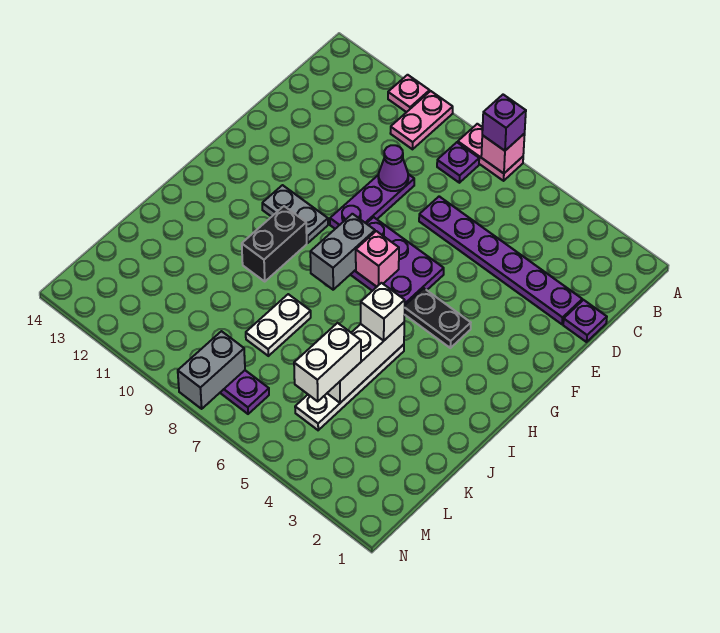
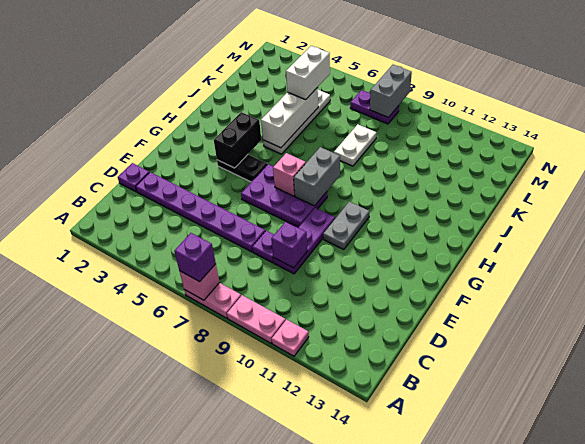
pink 1x2 plate [390,91,453,149] -> pink 1x2 plate turned to [227,295,286,343]
purple 1x1 plate [437,142,479,183] -> purple 1x1 plate moved to [252,231,274,263]
purple 1x1 cone [378,145,408,191] -> purple 1x1 brick [271,222,307,268]
grey 1x2 plate [262,185,328,243] -> grey 1x2 plate turned to [323,202,369,250]
black 1x2 brick [242,206,307,281] -> black 1x2 brick moved to [214,112,261,168]
white 1x1 brick [361,283,405,341] -> none

